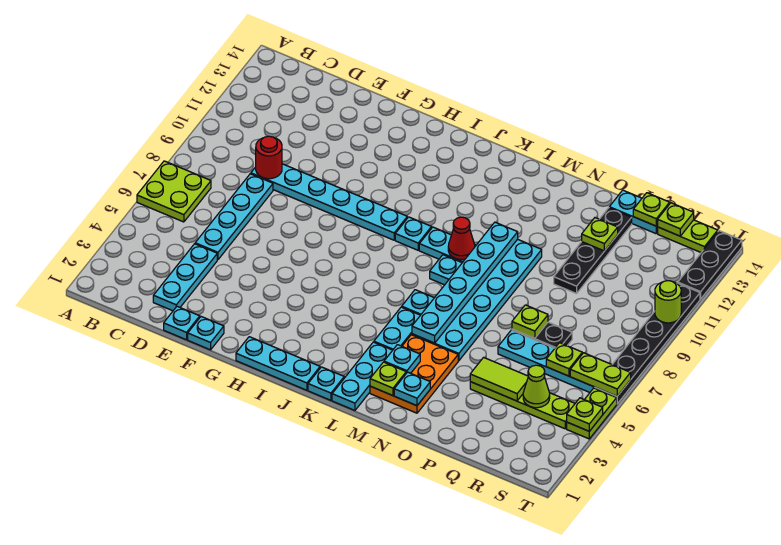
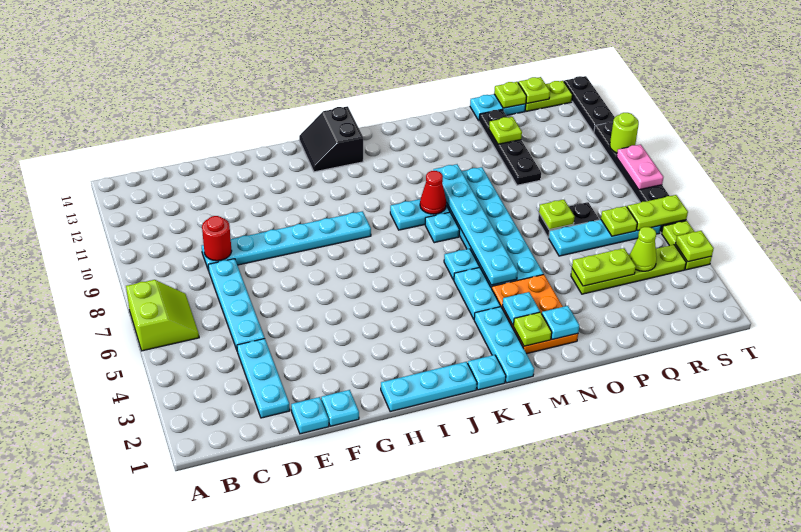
lime 2x2 plate [137,161,211,222] -> lime 2x2 slope [126,280,199,351]
none -> black 2x2 slope [299,106,363,172]
cyan 1x1 plate [395,217,432,250] -> none
lime 1x2 tile [470,357,528,401] -> lime 1x2 plate [572,248,636,286]
none -> pink 1x2 plate [617,145,663,190]

